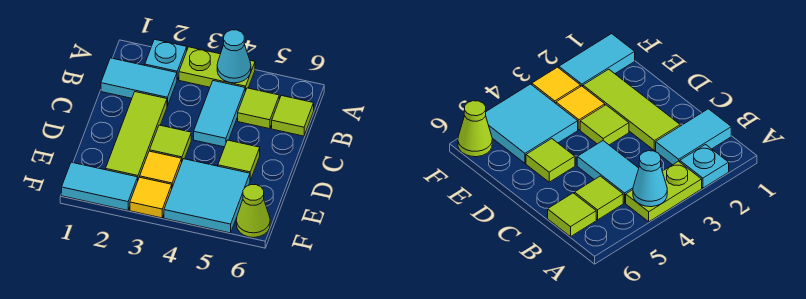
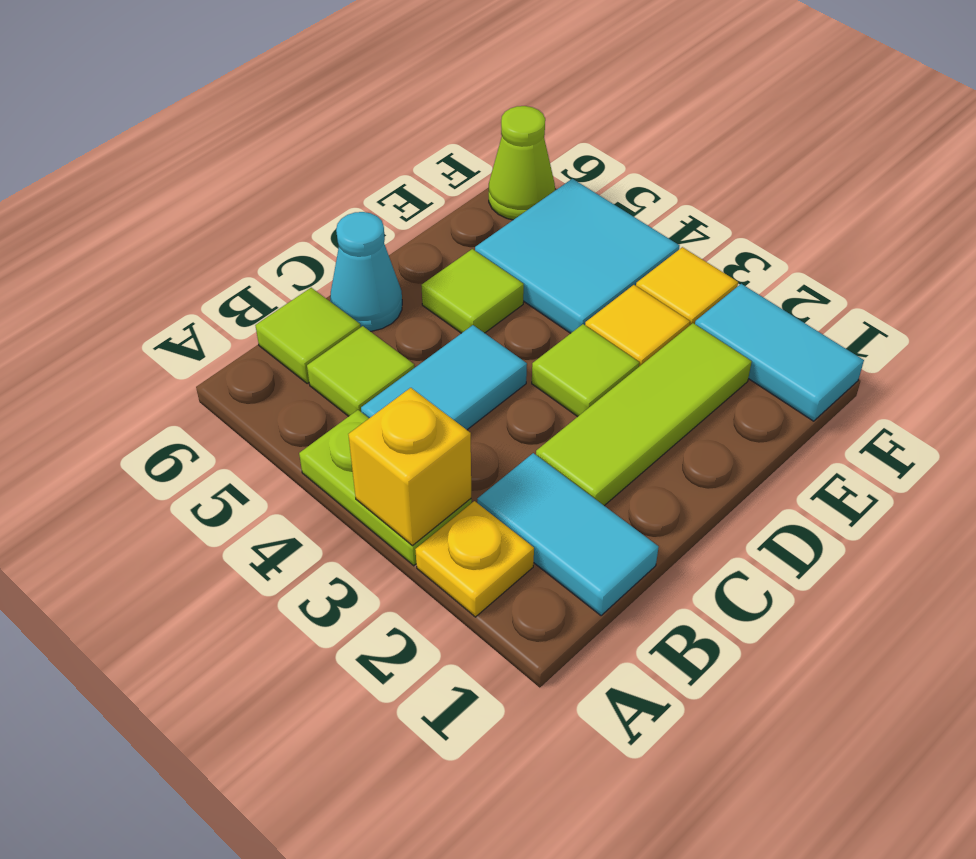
cyan 1x1 plate [145,39,187,80] -> yellow 1x1 plate [415,501,534,617]
none -> yellow 1x1 brick [348,388,471,546]
cyan 1x1 cone [217,30,251,83] -> cyan 1x1 cone moved to [330,212,402,331]

